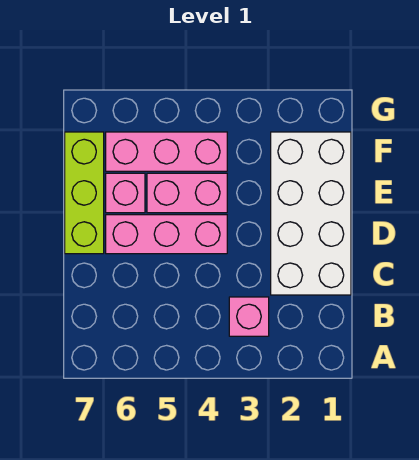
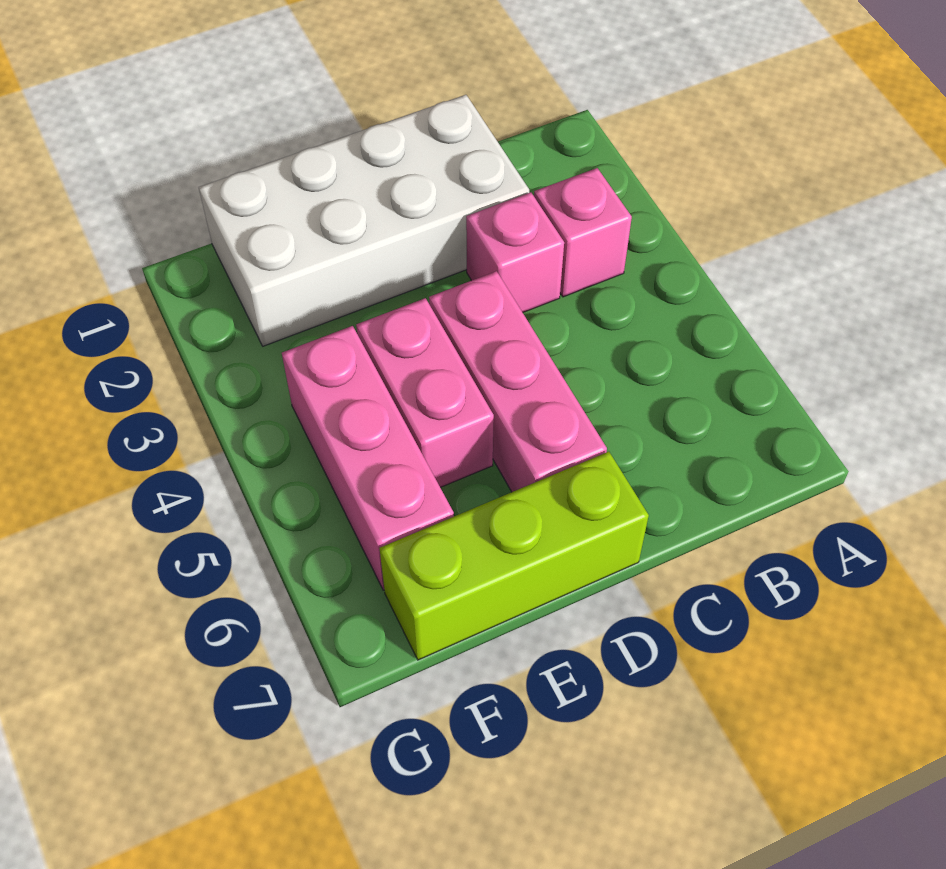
pink 1x1 brick [106,173,145,213] -> pink 1x1 brick moved to [466,192,564,312]

